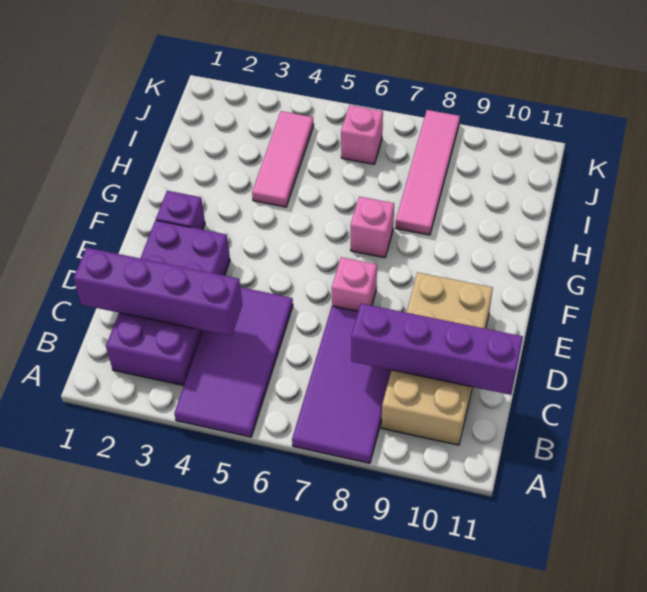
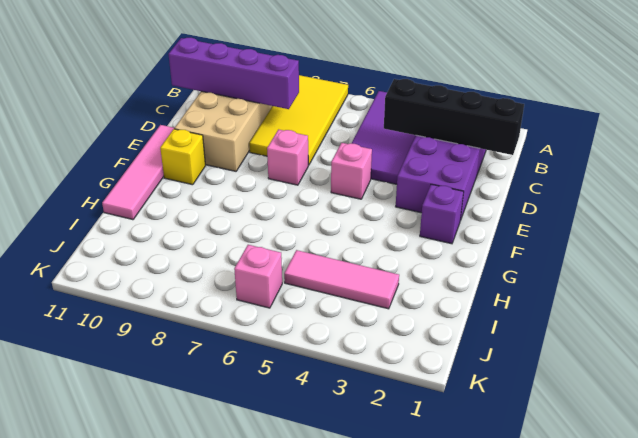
purple 2x4 tile [292,306,391,463] -> yellow 2x4 tile [249,75,348,165]
purple 1x4 brick [74,248,242,336] -> black 1x4 brick [384,79,524,155]
none -> yellow 1x1 brick [160,129,206,185]
pink 1x1 brick [351,196,394,258] -> pink 1x1 brick moved to [331,143,372,199]
pink 1x3 tile [252,111,314,207] -> pink 1x3 tile turned to [284,250,399,309]
pink 1x4 tile [396,110,460,235] -> pink 1x4 tile moved to [102,125,174,220]

